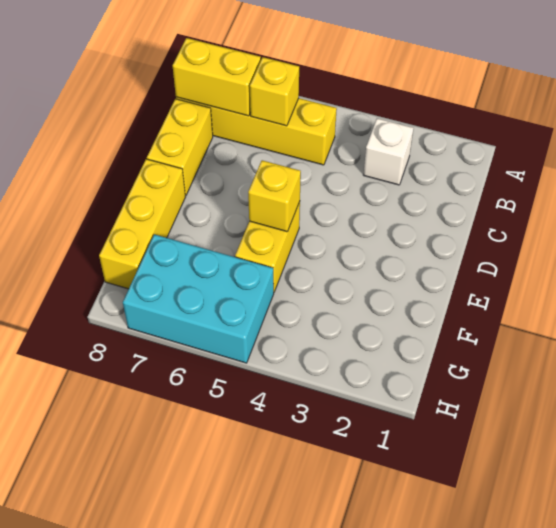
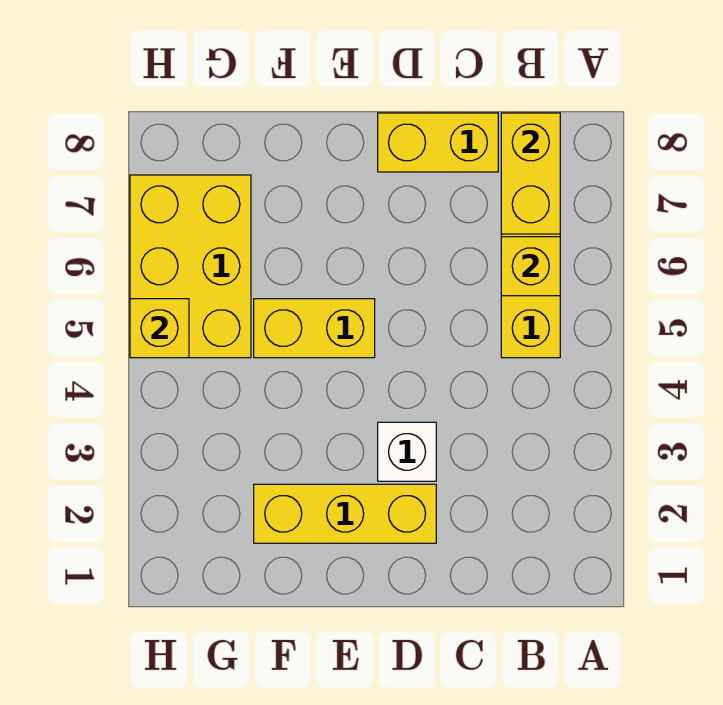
white 1x1 brick [363,118,414,185] -> white 1x1 brick moved to [378,422,436,481]
yellow 1x1 brick [248,160,301,232] -> yellow 1x1 brick moved to [130,299,189,358]
yellow 1x3 brick [99,159,185,289] -> yellow 1x3 brick moved to [254,484,436,543]
cyan 2x3 brick [123,234,274,363] -> yellow 2x3 brick [130,175,251,358]

